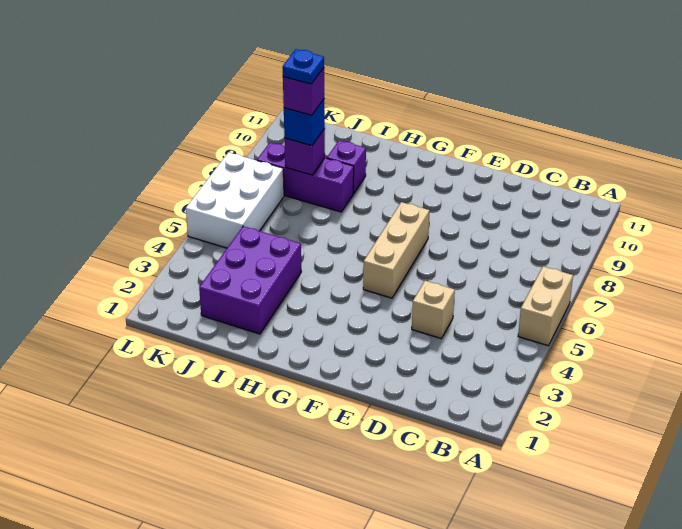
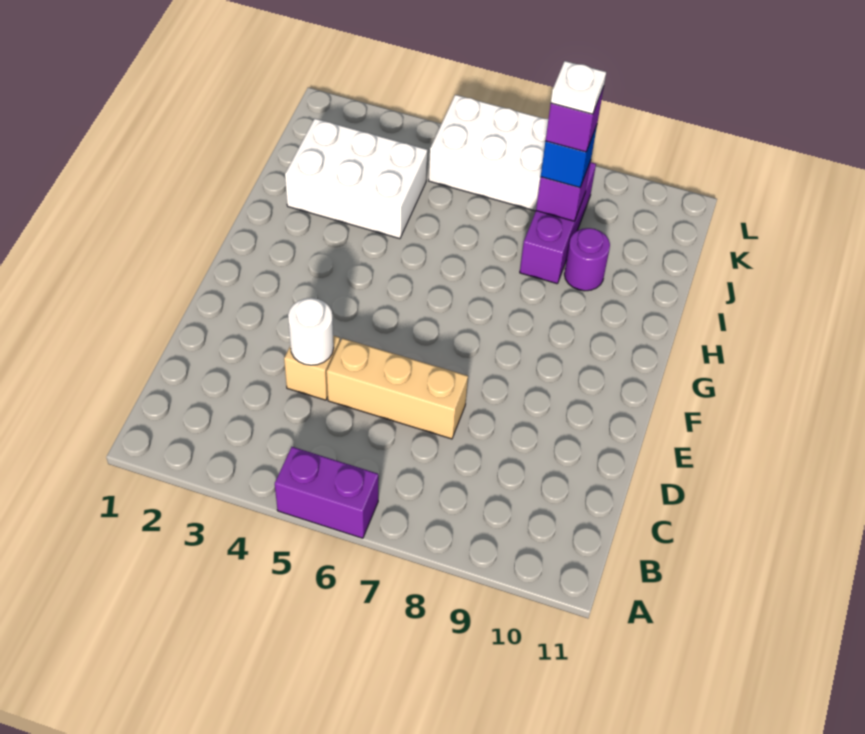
tan 1x2 brick [518,266,573,346] -> purple 1x2 brick [275,447,378,538]
none -> white 1x1 round brick [288,298,334,365]
tan 1x3 brick [363,202,430,298] -> tan 1x3 brick moved to [327,338,468,439]
purple 2x3 brick [199,226,301,334] -> white 2x3 brick [285,119,427,239]
purple 1x1 brick [327,140,366,193] -> purple 1x1 round brick [564,228,610,291]
blue 1x1 plate [283,49,324,84] -> white 1x1 plate [551,61,606,114]

